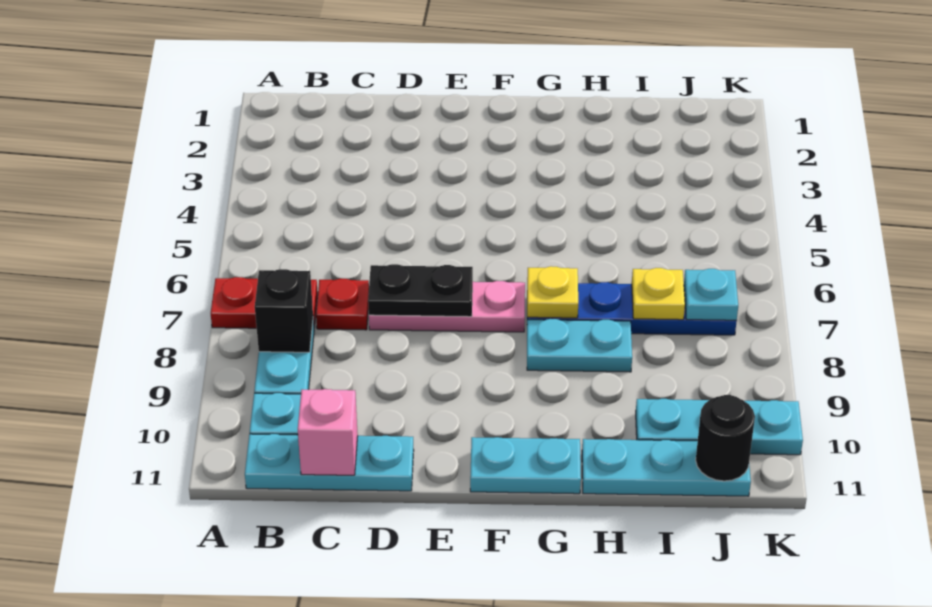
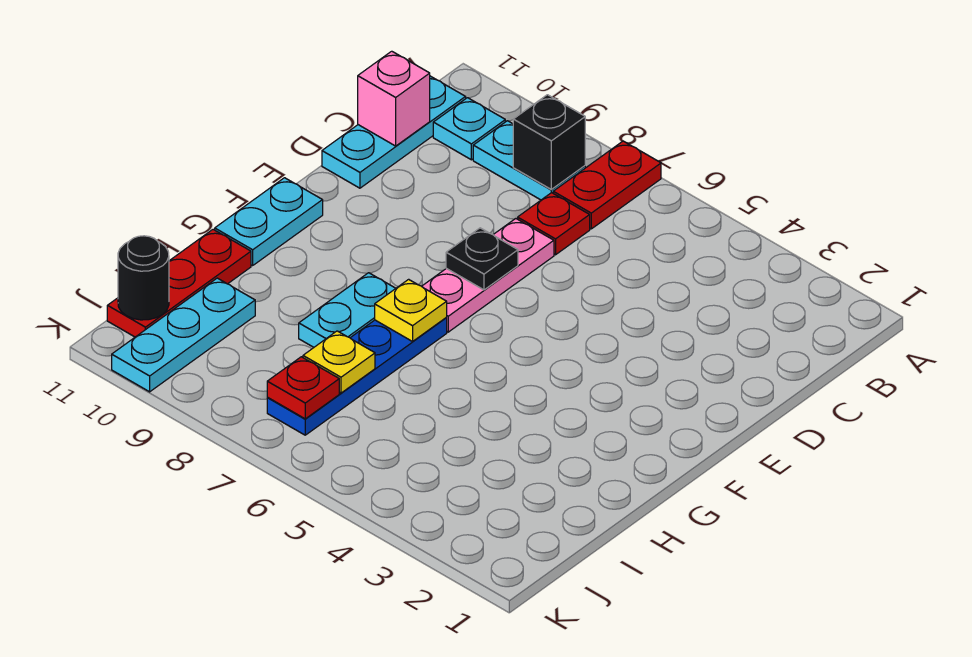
black 1x2 plate [368,264,473,317] -> black 1x1 plate [446,228,518,290]
cyan 1x3 plate [582,439,751,496] -> red 1x3 plate [107,229,251,337]
cyan 1x1 plate [684,269,738,320] -> red 1x1 plate [267,357,339,419]

